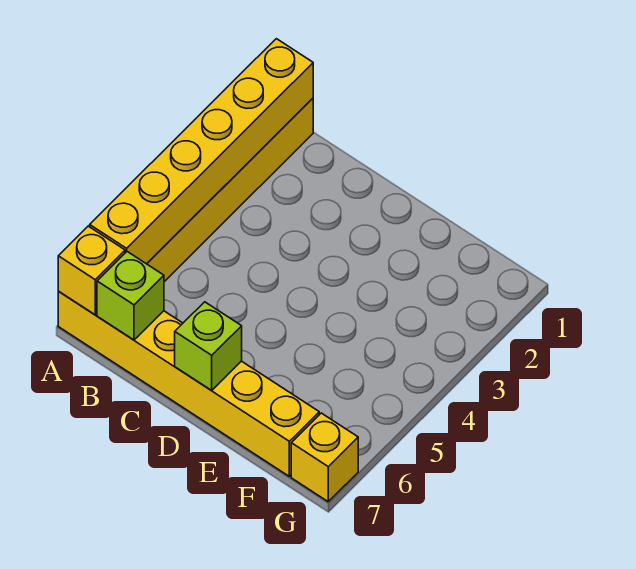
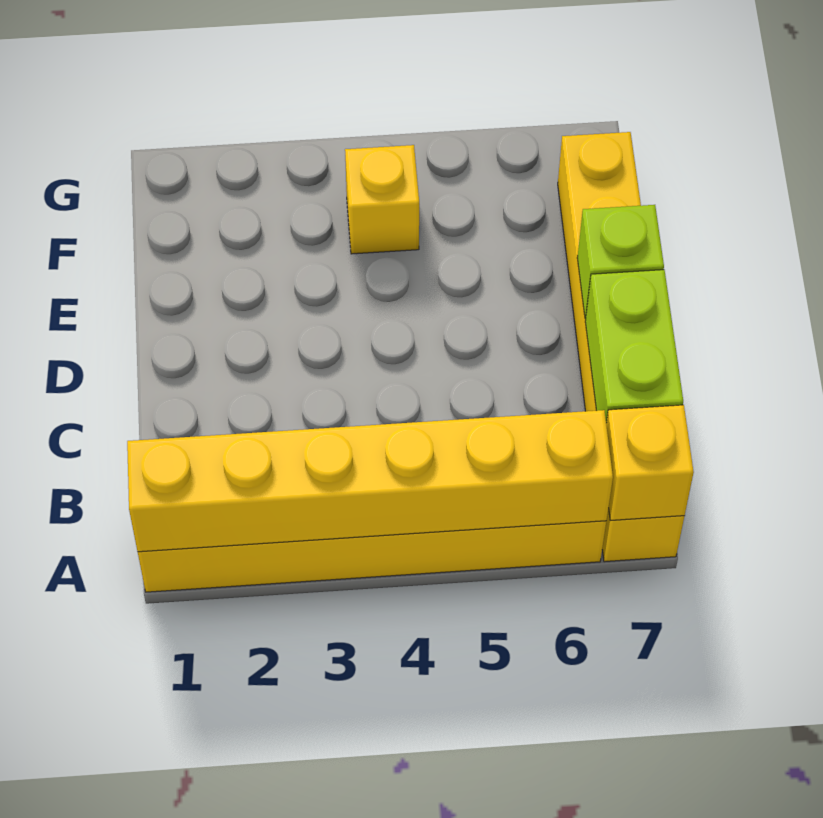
lime 1x1 brick [97,252,164,340] -> lime 1x2 brick [585,270,683,423]
yellow 1x1 brick [291,413,358,502] -> yellow 1x1 brick moved to [345,145,419,254]

